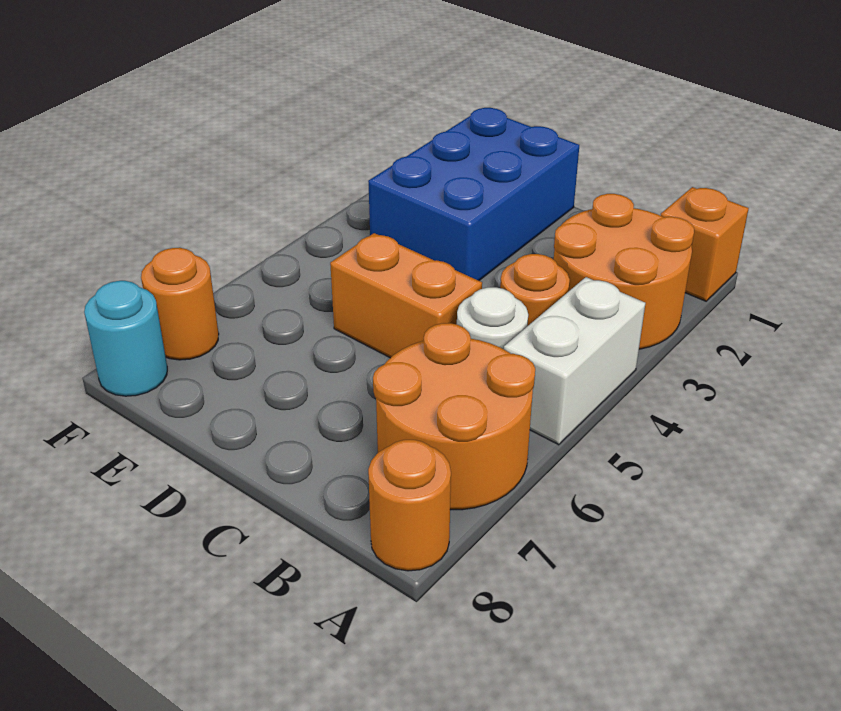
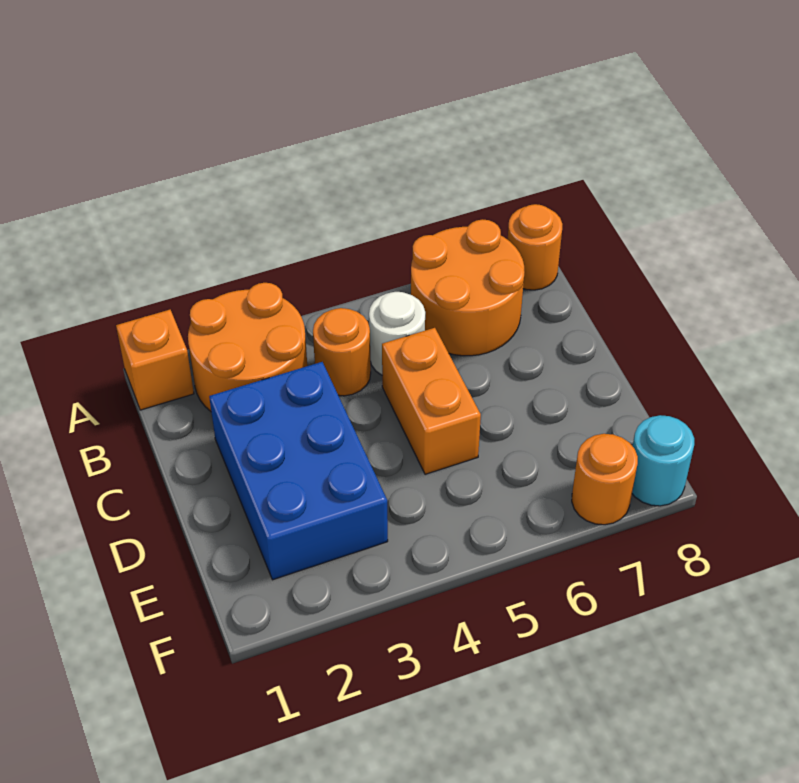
white 1x2 brick [504,277,645,445] -> none
blue 2x3 brick [368,108,579,281] -> blue 2x3 brick turned to [209,362,388,580]

